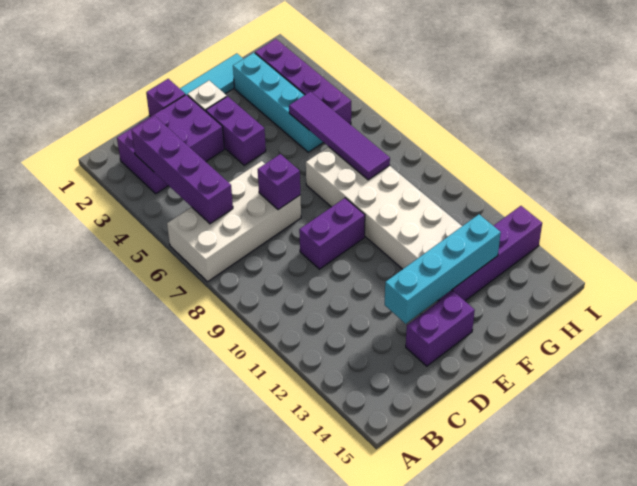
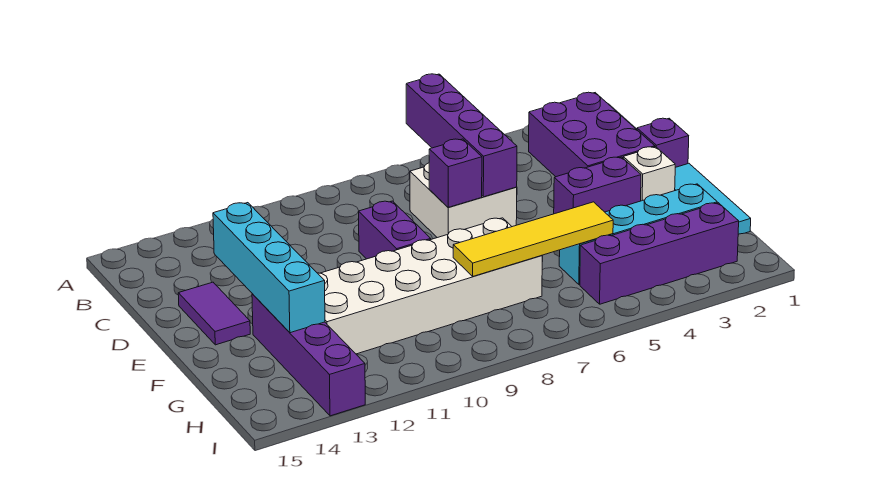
white 2x4 brick [167,161,301,282] -> white 2x2 brick [410,163,517,238]
purple 1x4 brick [131,116,233,224] -> purple 1x4 brick turned to [406,74,517,197]
purple 1x2 brick [406,291,475,366] -> purple 1x2 tile [178,282,250,345]
purple 1x4 tile [289,92,390,180] -> yellow 1x4 tile [453,202,613,276]

